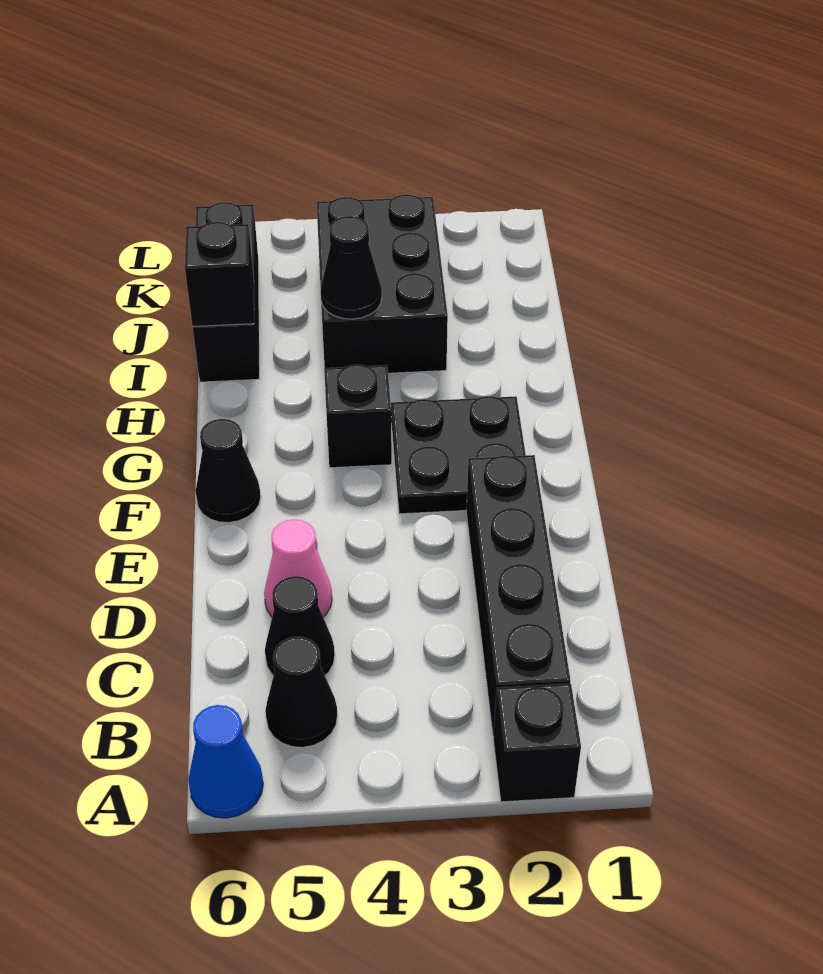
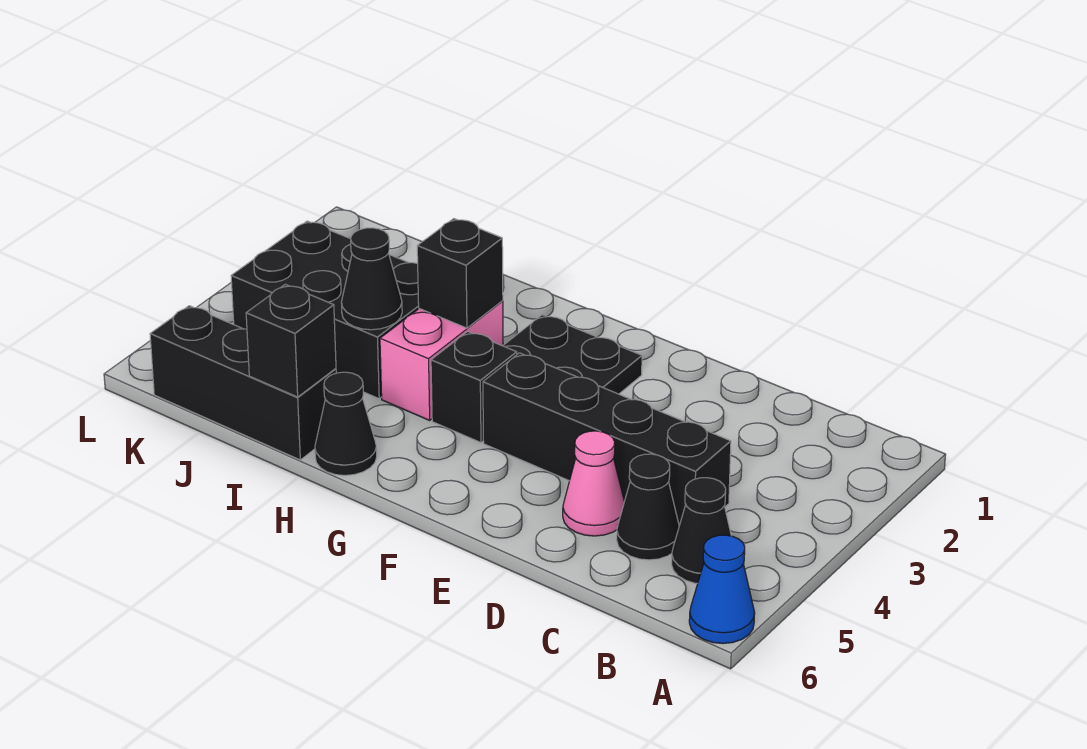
black 1x1 brick [493,684,581,802] -> black 1x1 brick moved to [417,219,503,328]
black 1x4 brick [466,455,571,737] -> black 1x4 brick moved to [483,353,731,526]
black 1x1 cone [196,419,261,523] -> black 1x1 cone moved to [315,372,377,475]
none -> pink 1x2 brick [380,301,503,420]

